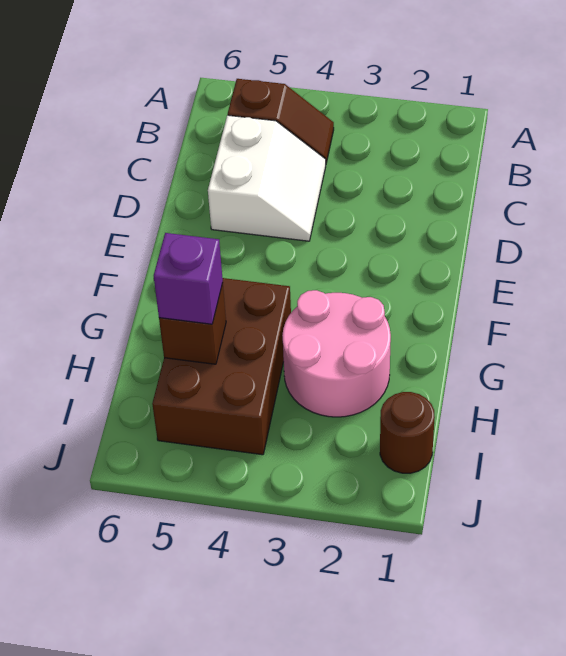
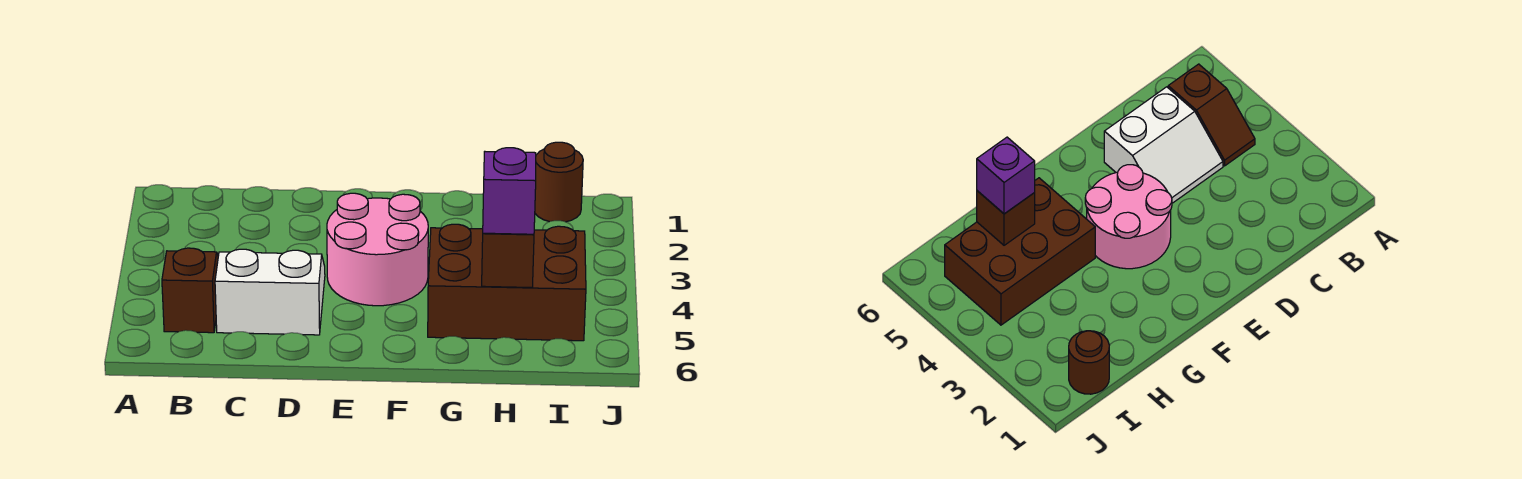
pink 2x2 round brick [282,290,391,417] -> pink 2x2 round brick moved to [327,193,428,306]

